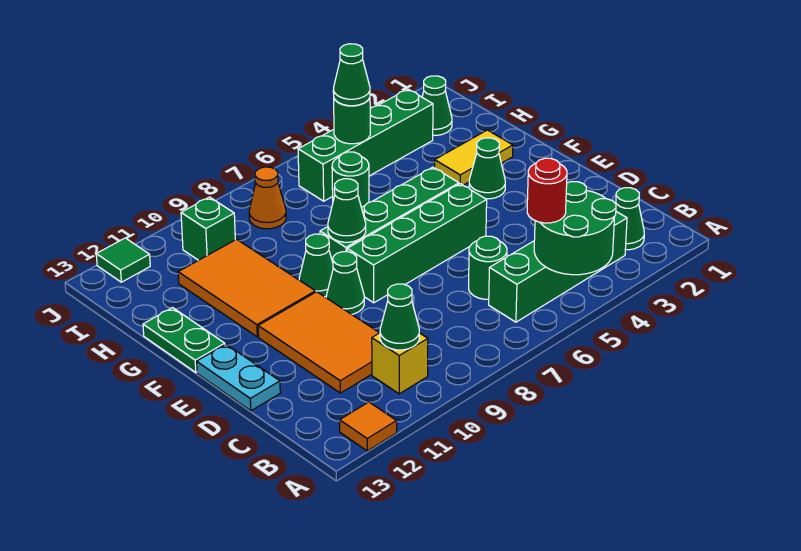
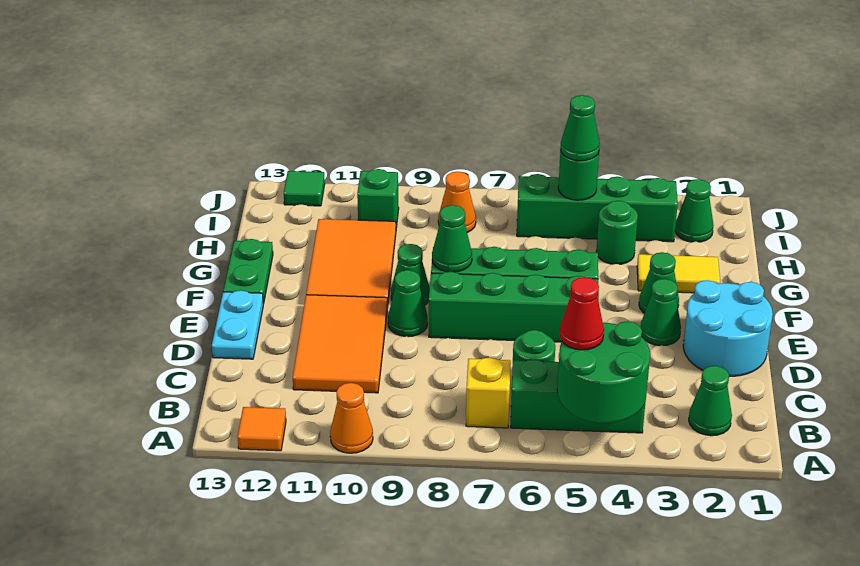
none -> orange 1x1 cone [330,383,373,453]
green 1x4 brick [489,212,627,322] -> green 1x3 brick [510,359,646,433]
red 1x1 round brick [527,158,567,223] -> red 1x1 cone [560,277,604,350]
yellow 1x1 brick [372,333,428,394] -> yellow 1x1 brick moved to [466,358,511,428]
green 1x1 cone [380,284,419,350] -> green 1x1 cone moved to [641,279,681,346]
none -> cyan 2x2 round brick [683,280,773,376]
green 1x1 round brick [332,152,369,207] -> green 1x1 round brick moved to [596,201,638,264]

